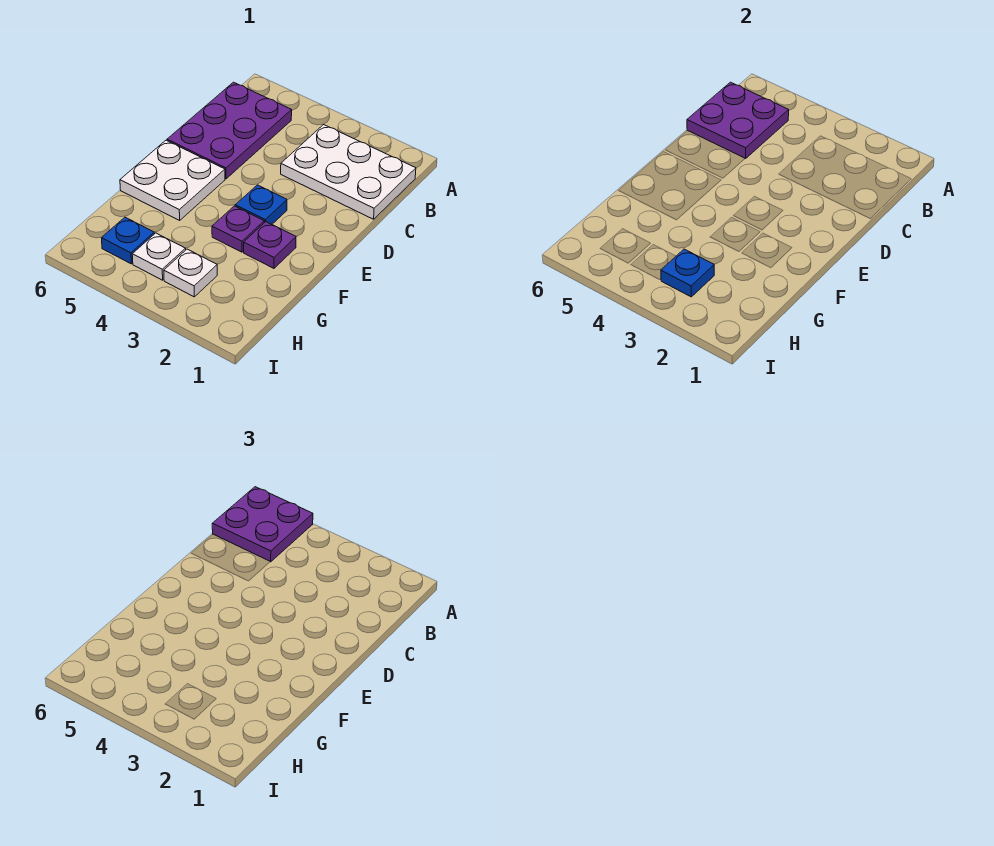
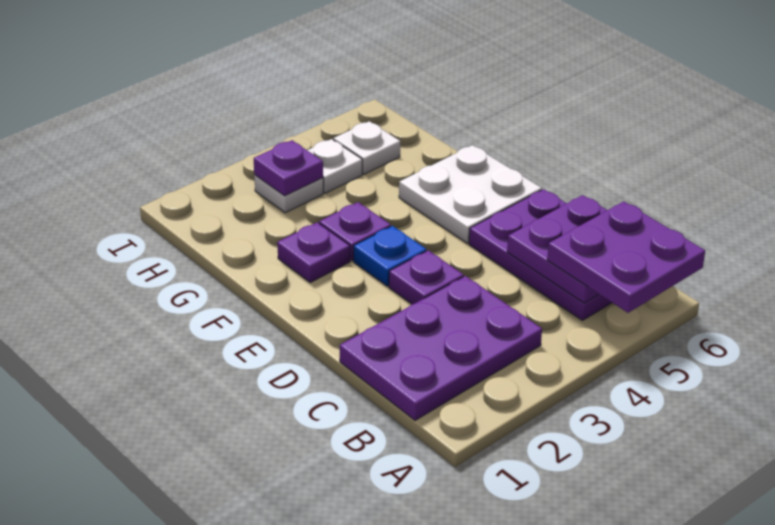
white 2x3 plate [281,124,416,219] -> purple 2x3 plate [340,276,542,420]
none -> purple 1x1 plate [389,250,464,304]
blue 1x1 plate [661,249,714,297] -> purple 1x1 plate [254,140,323,196]
blue 1x1 plate [102,217,154,264] -> white 1x1 plate [333,121,400,174]

